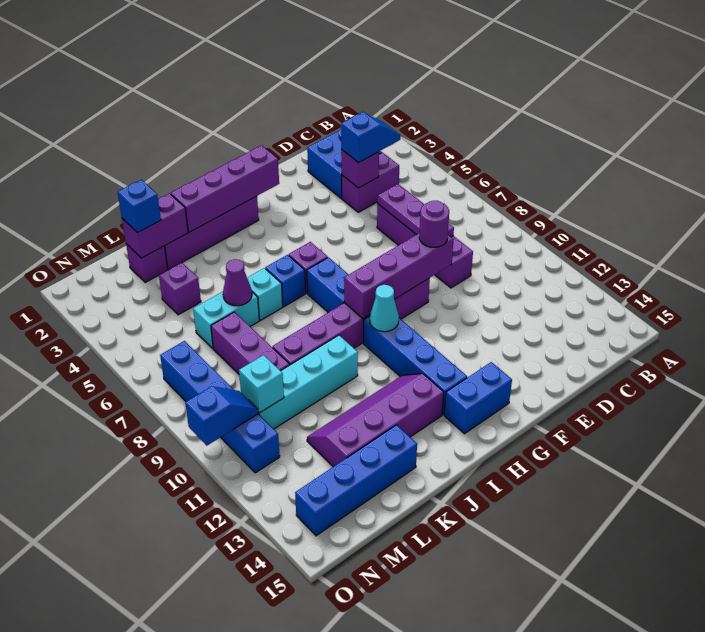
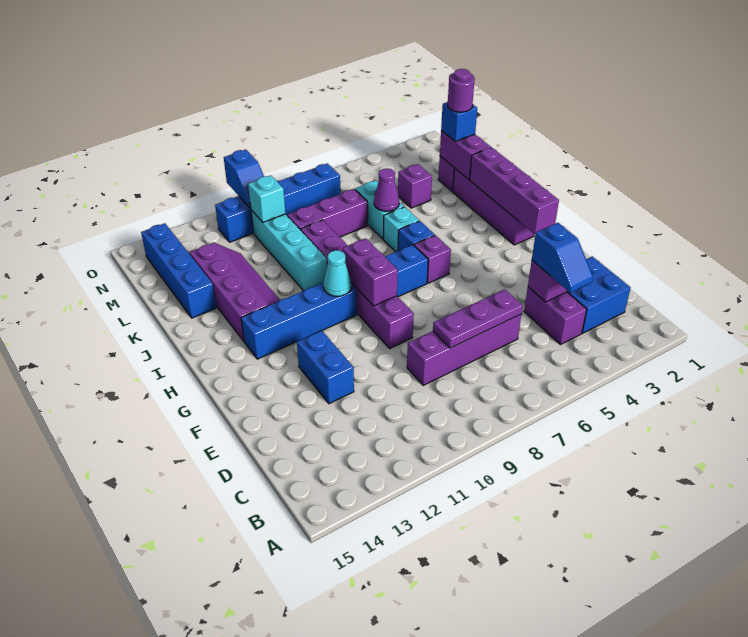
purple 1x4 brick [344,233,454,318] -> purple 1x2 brick [343,238,398,306]
purple 1x1 round brick [419,201,449,247] -> purple 1x1 round brick moved to [448,69,475,112]
blue 1x2 brick [444,362,512,434] -> blue 1x2 brick moved to [297,331,354,404]

